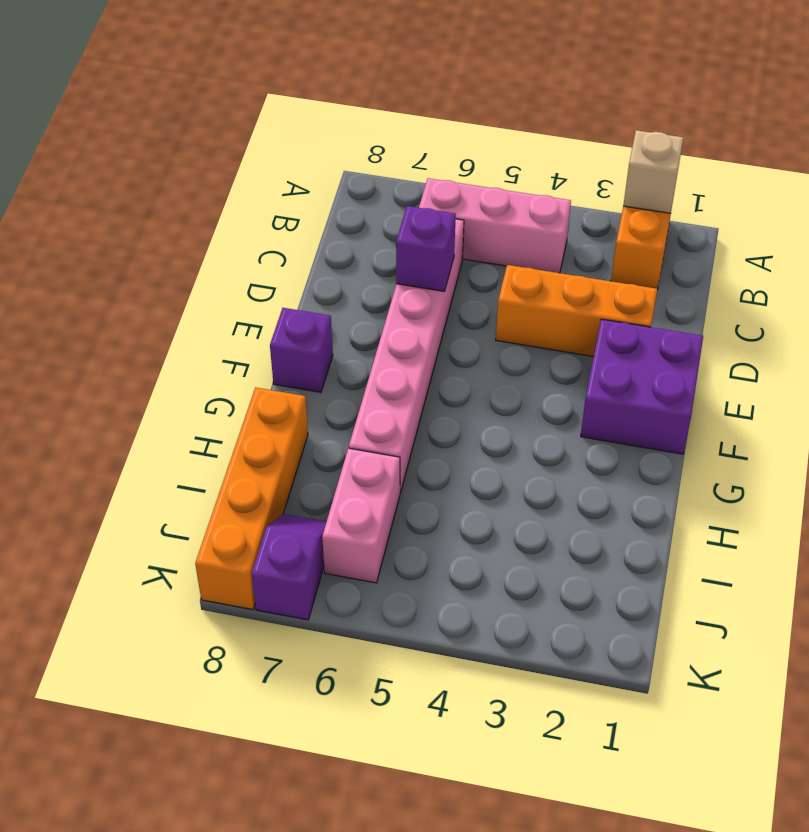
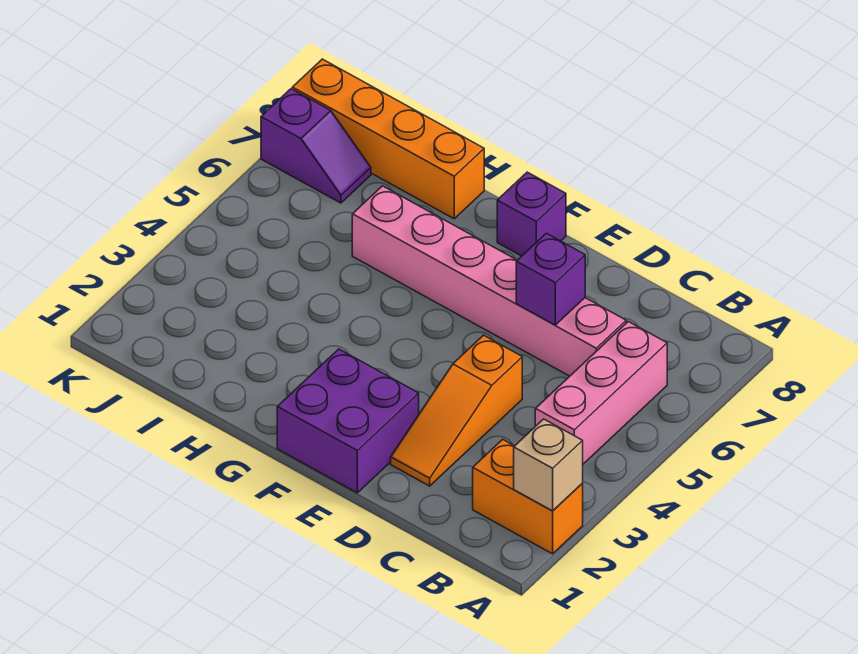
orange 1x3 brick [496,265,657,357] -> orange 1x3 slope [391,335,522,486]
pink 1x2 brick [322,448,400,583] -> none

